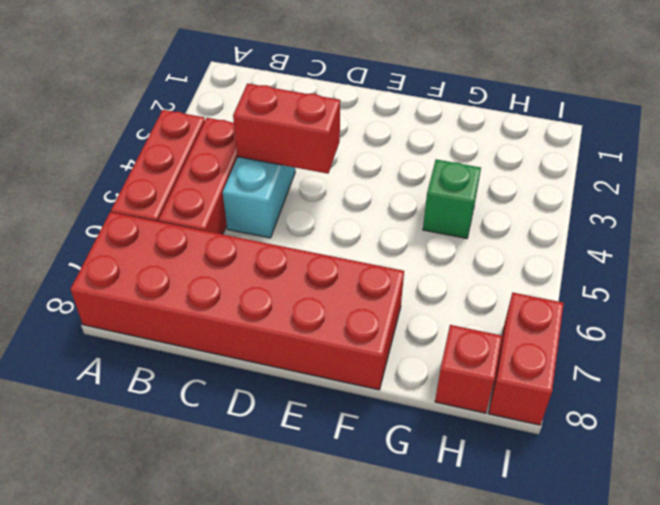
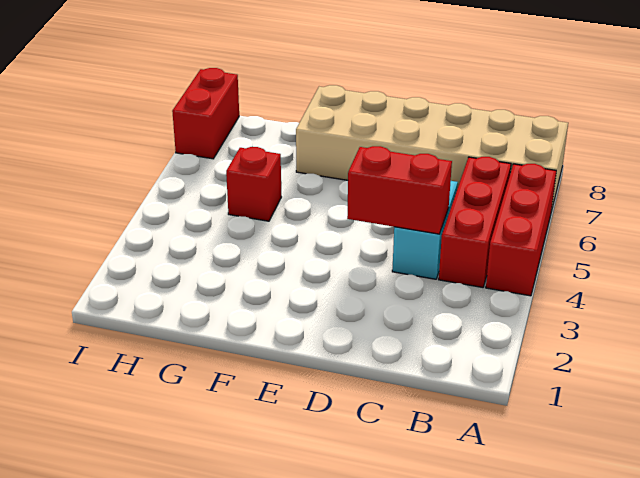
red 2x6 brick [71,212,404,390] -> tan 2x6 brick [296,85,568,208]
green 1x1 brick [423,159,481,239] -> none
red 1x1 brick [435,325,502,413] -> red 1x1 brick moved to [226,147,281,221]

